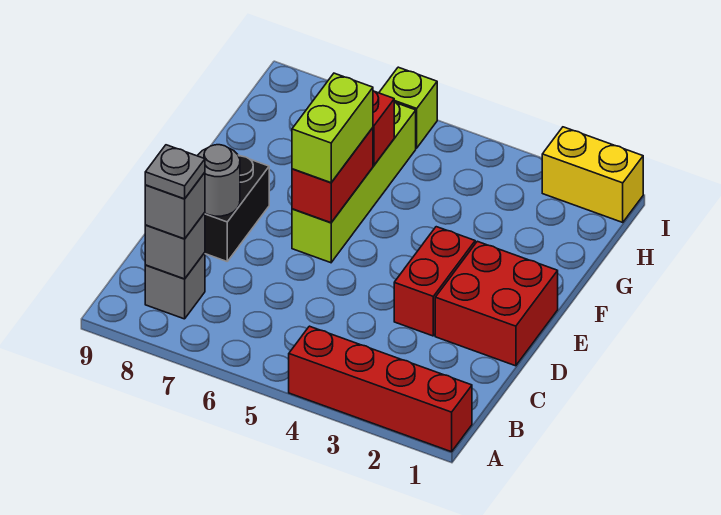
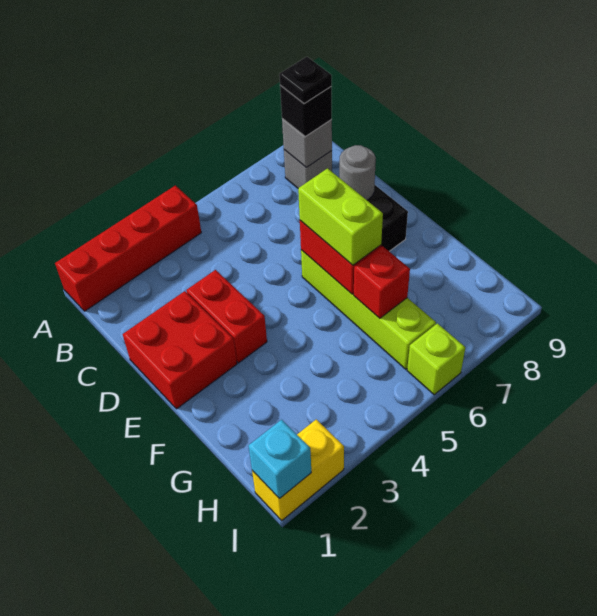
grey 1x1 brick [145,173,205,239] -> black 1x1 brick [280,85,332,137]
grey 1x1 plate [145,145,205,199] -> black 1x1 plate [279,57,332,104]
none -> cyan 1x1 brick [249,420,311,499]

